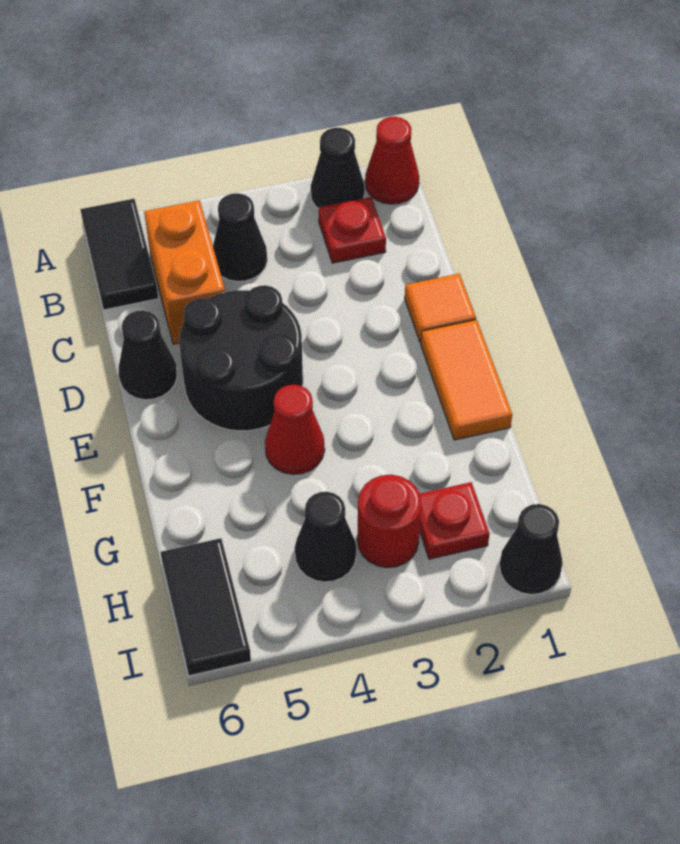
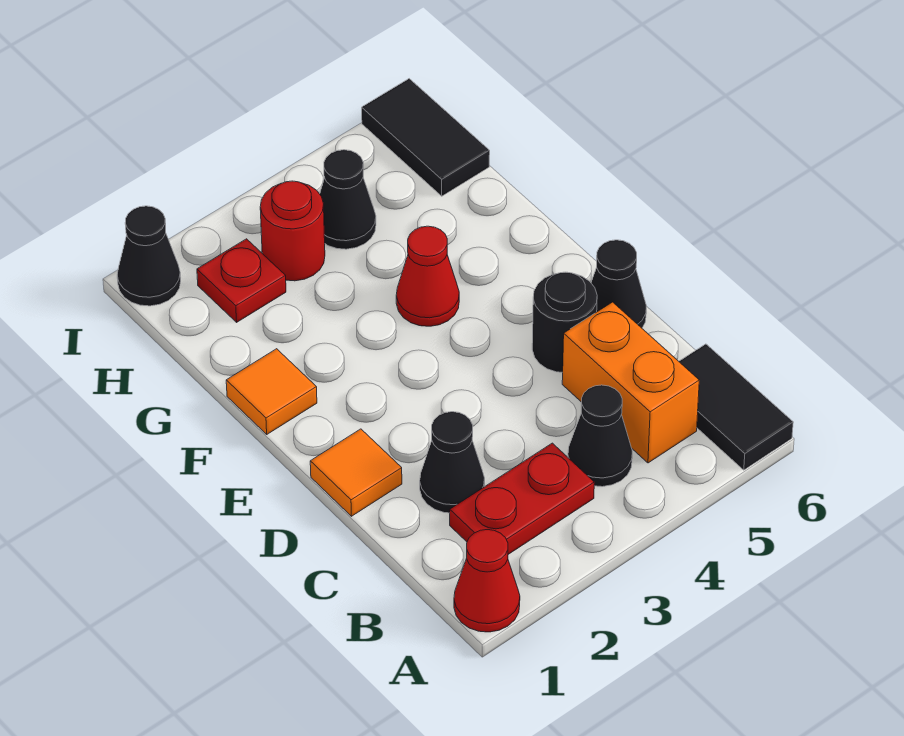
black 1x1 cone [311,128,365,209] -> black 1x1 cone moved to [420,412,485,513]
red 1x1 plate [319,197,386,263] -> red 1x2 plate [450,443,594,554]
black 2x2 round brick [179,285,303,431] -> black 1x1 round brick [532,272,597,372]
orange 1x2 tile [421,320,512,440] -> orange 1x1 tile [226,349,317,434]

